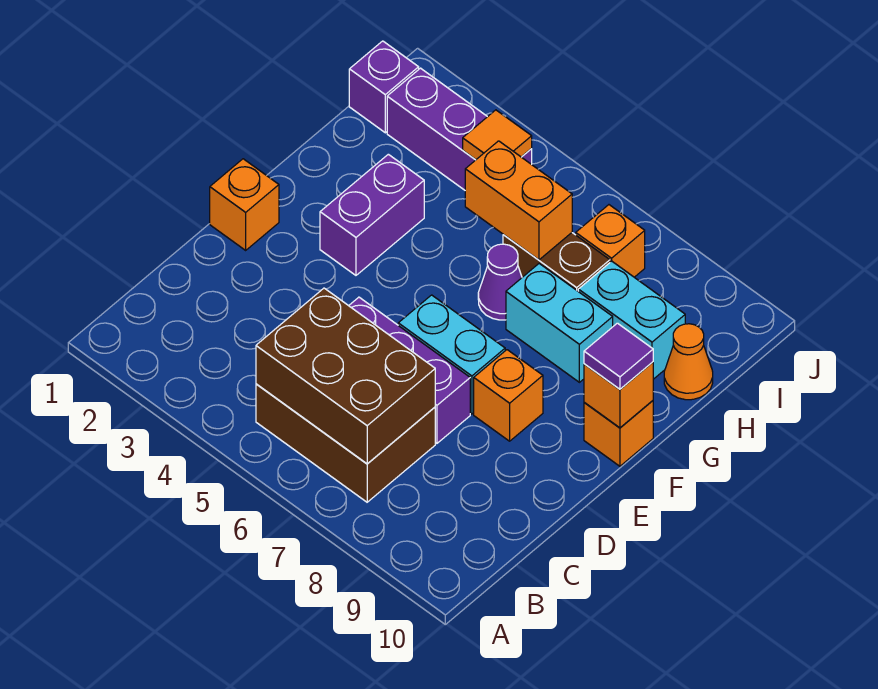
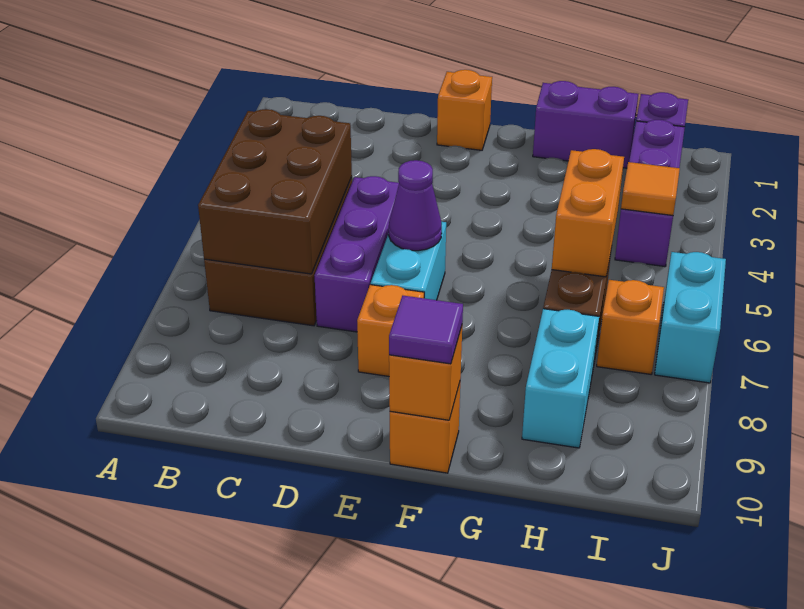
purple 1x2 brick [320,154,424,275] -> purple 1x2 brick moved to [533,81,638,168]
purple 1x1 cone [478,244,522,320] -> purple 1x1 cone moved to [389,160,442,251]
cyan 1x2 brick [506,264,613,382] -> cyan 1x2 brick moved to [655,252,726,383]
orange 1x1 cone [664,324,713,400] -> none

